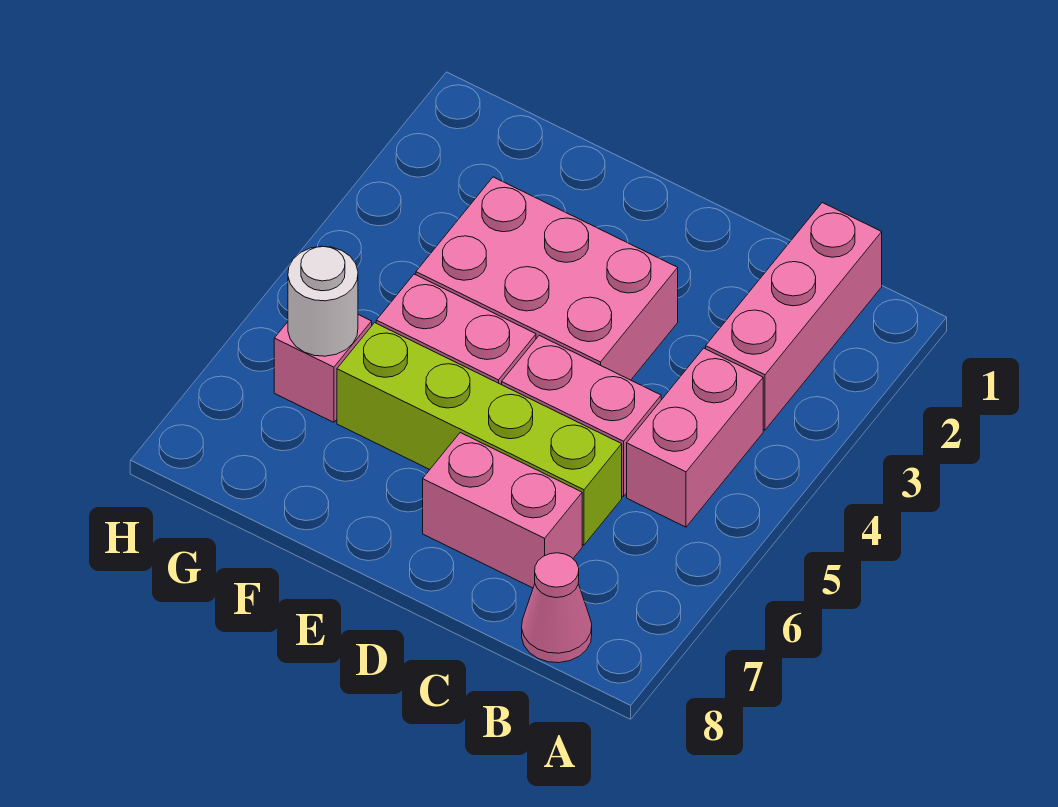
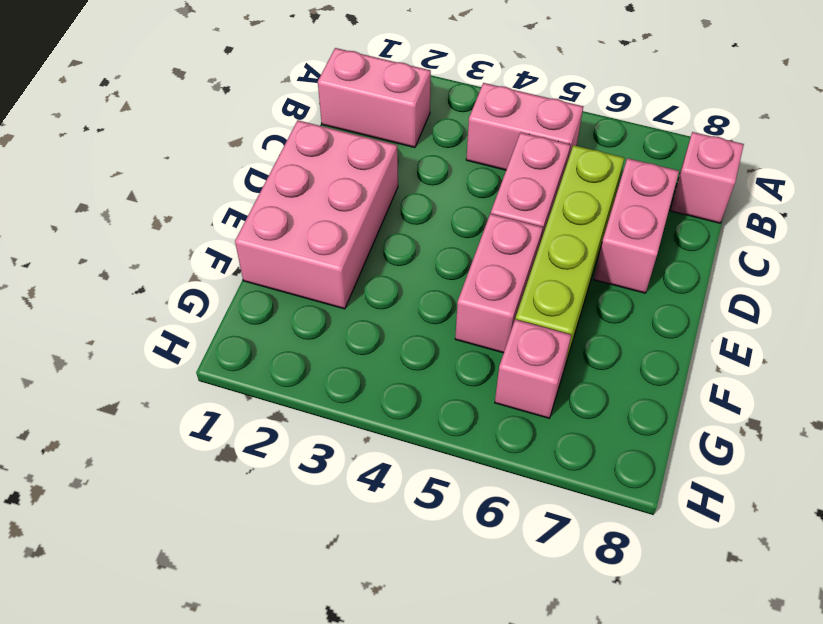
pink 1x3 brick [706,203,882,430] -> pink 1x2 brick [318,48,431,148]
pink 1x1 cone [522,553,592,663] -> pink 1x1 brick [670,132,744,223]
pink 2x3 brick [416,177,678,380] -> pink 2x3 brick moved to [235,120,398,309]
white 1x1 round brick [288,246,358,356] -> none

